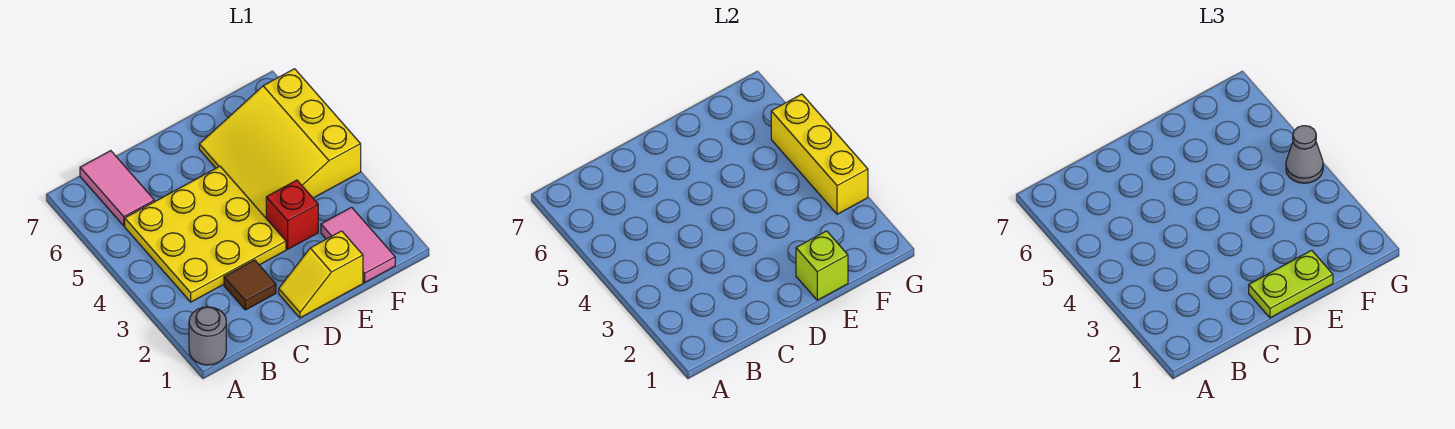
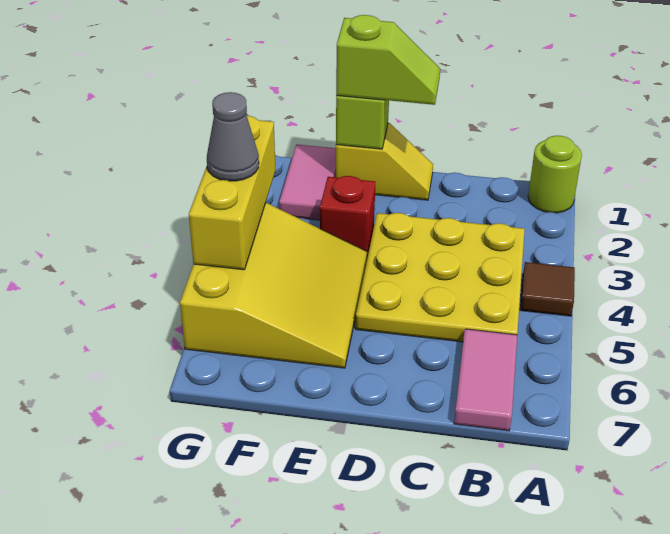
grey 1x1 round brick [189,307,226,365] -> lime 1x1 round brick [528,135,582,213]
brown 1x1 tile [224,260,276,310] -> brown 1x1 tile moved to [521,262,575,316]
lime 1x2 plate [1249,250,1333,318] -> lime 1x2 slope [336,15,440,105]

